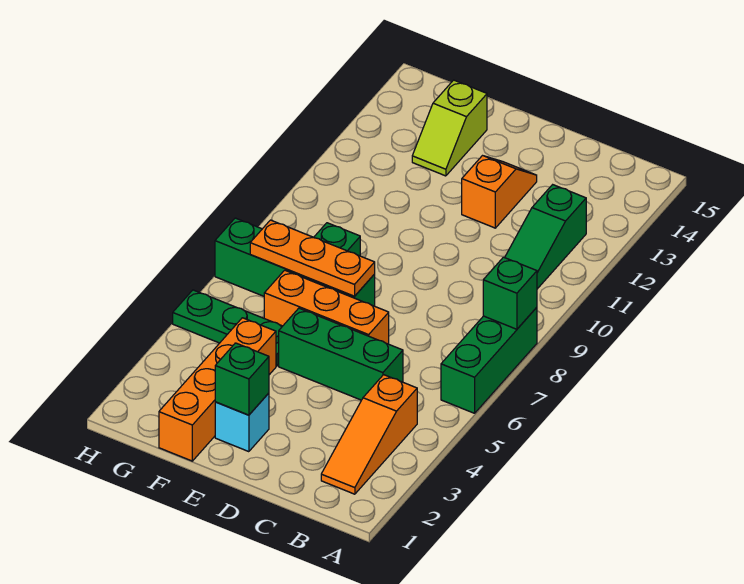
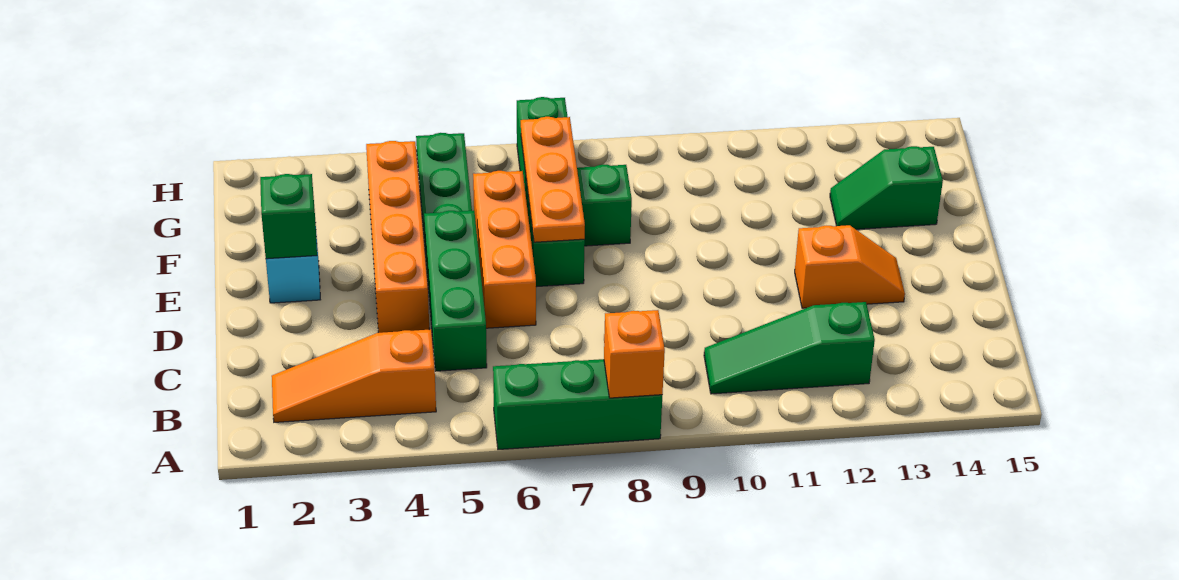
green 1x1 brick [483,257,537,329] -> orange 1x1 brick [604,310,665,398]
orange 1x4 brick [159,318,276,461] -> orange 1x4 brick turned to [366,141,429,333]
lime 1x2 slope [412,80,487,176] -> green 1x2 slope [830,146,943,229]

